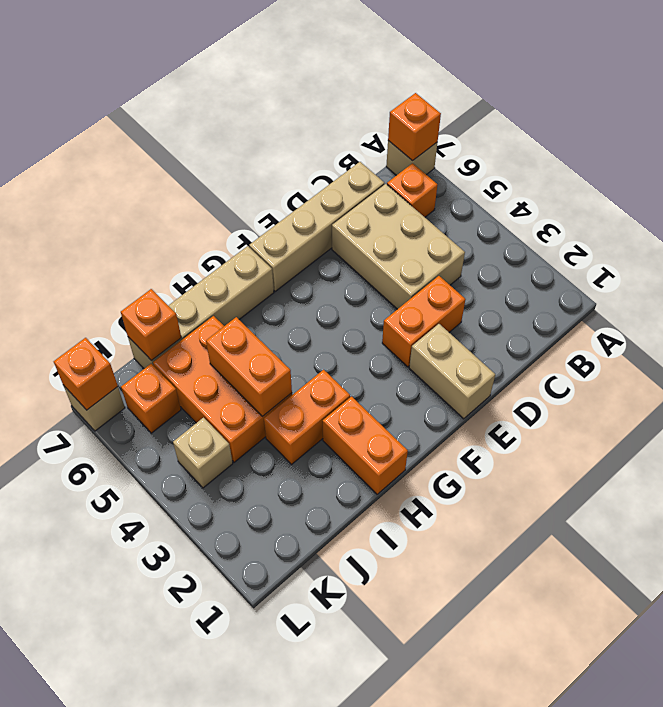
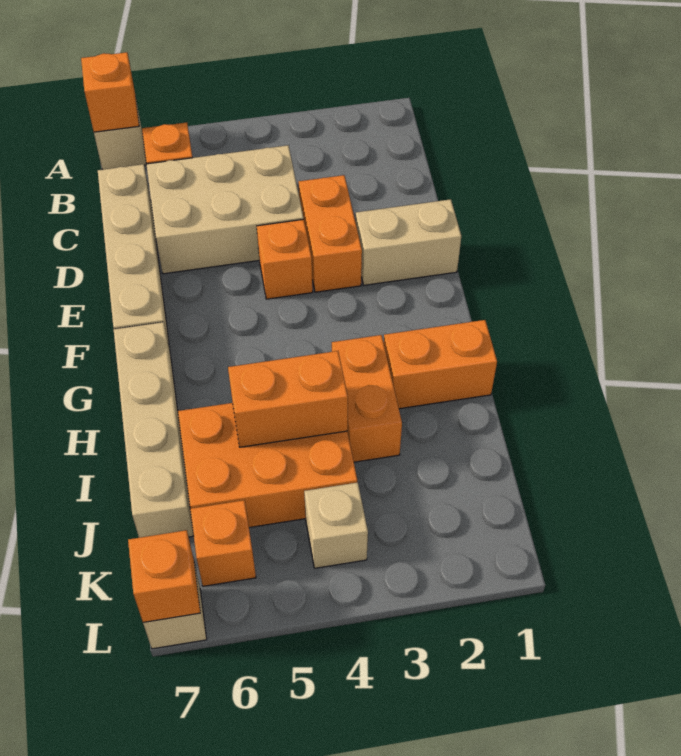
orange 1x1 brick [121,289,181,360] -> orange 1x1 brick moved to [257,219,313,299]

